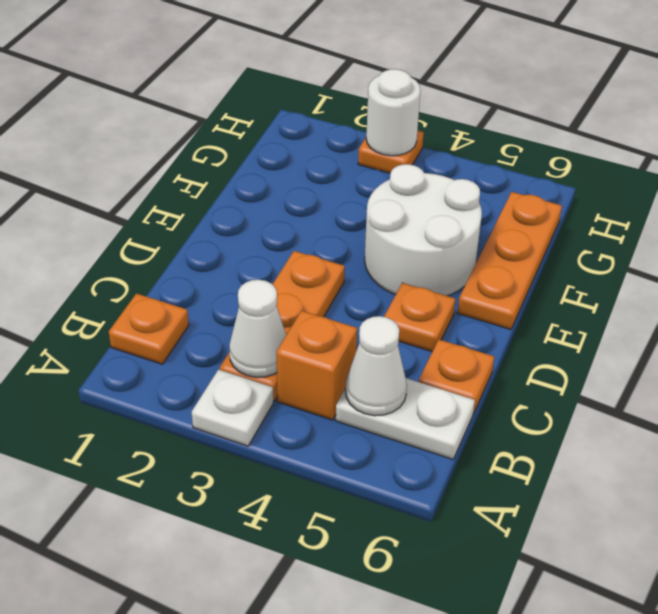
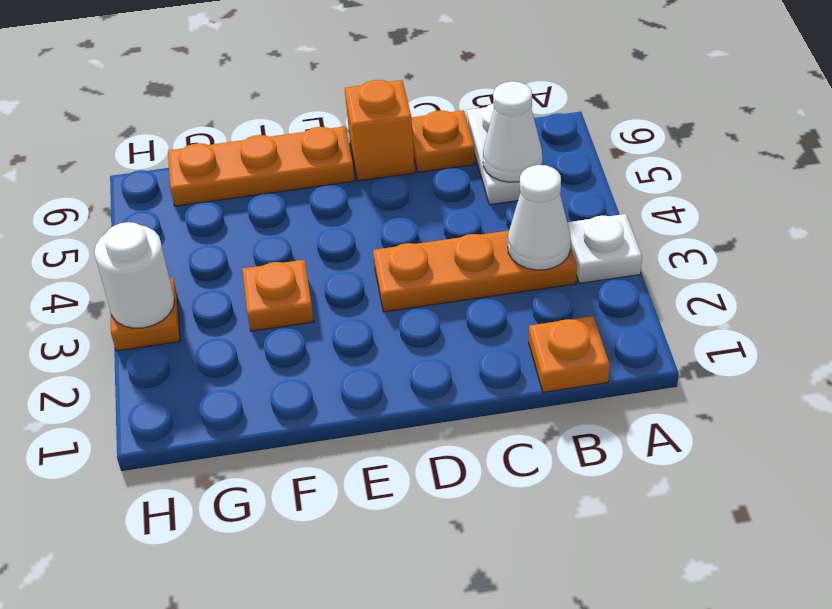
orange 1x1 brick [277,311,357,420] -> orange 1x1 brick moved to [345,80,415,181]
orange 1x1 plate [384,283,455,352] -> orange 1x1 plate moved to [242,260,314,331]
white 2x2 round brick [365,164,482,296] -> none

